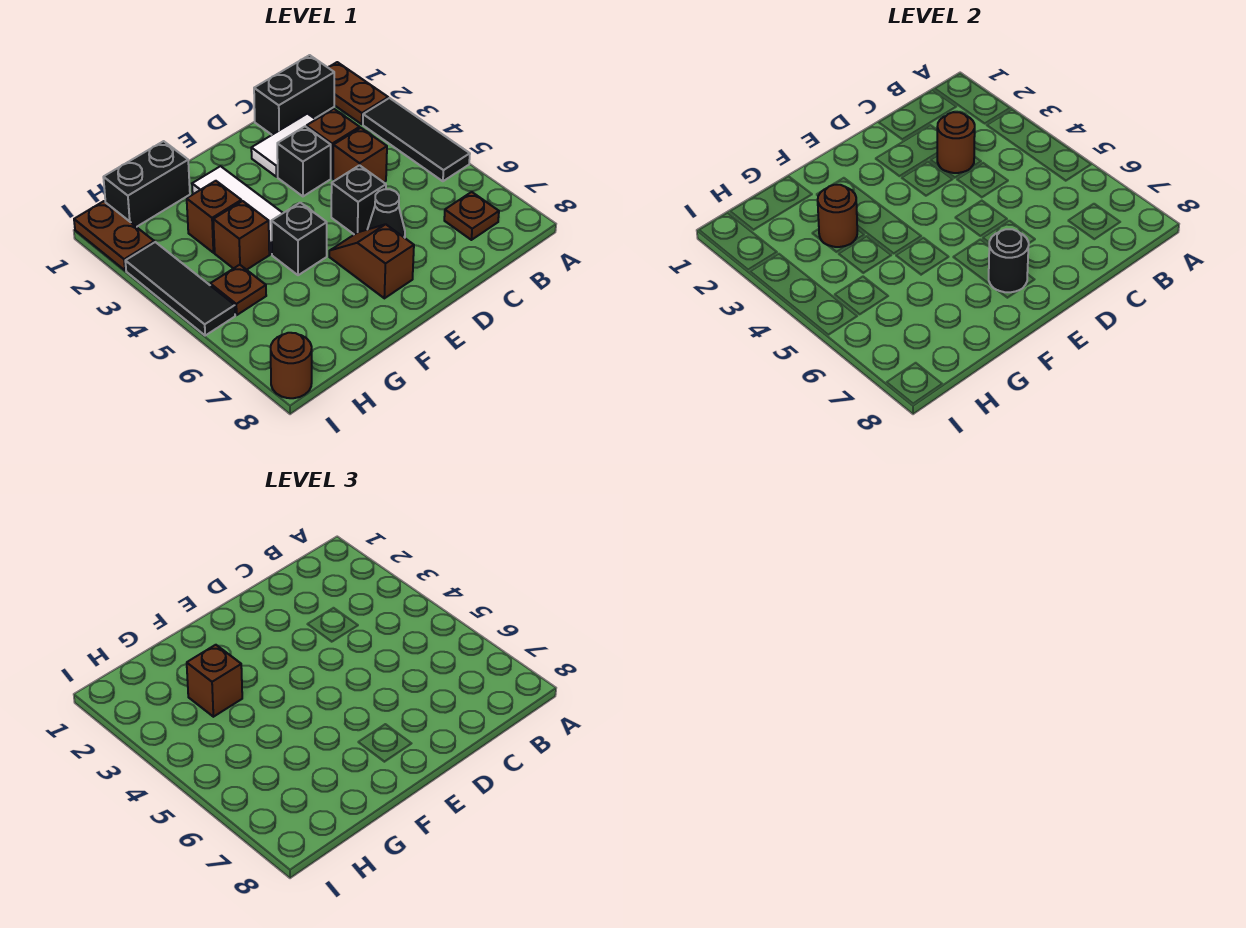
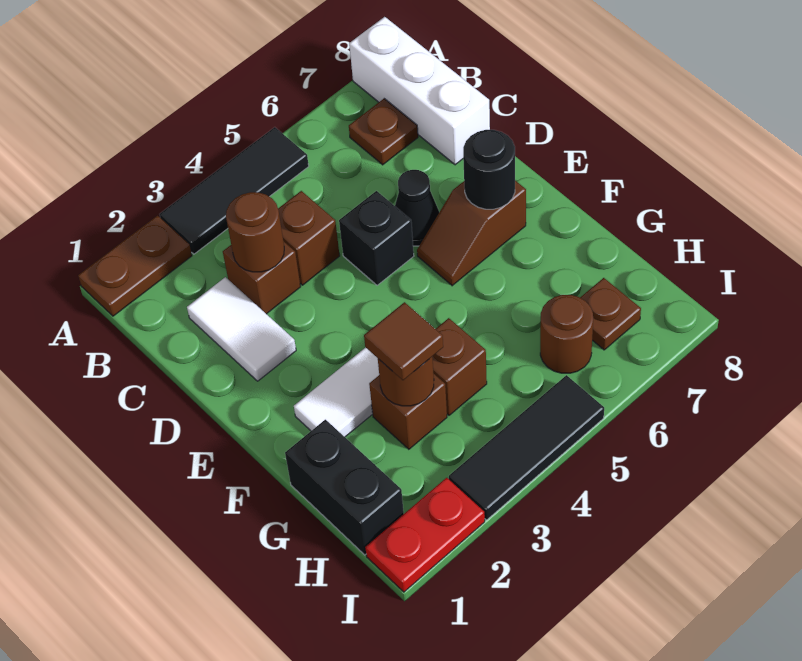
none -> white 1x3 brick [349,17,490,165]
black 1x2 brick [254,55,334,135] -> none
black 1x1 brick [277,126,331,196] -> none
black 1x1 brick [271,203,327,275] -> none
brown 1x1 brick [187,645,242,717] -> brown 1x1 tile [364,302,443,380]
brown 1x1 plate [210,265,266,315] -> brown 1x1 plate moved to [580,278,641,350]
brown 1x2 plate [74,201,154,270] -> red 1x2 plate [365,478,485,592]
brown 1x1 round brick [271,333,312,398] -> brown 1x1 round brick moved to [540,295,593,373]

